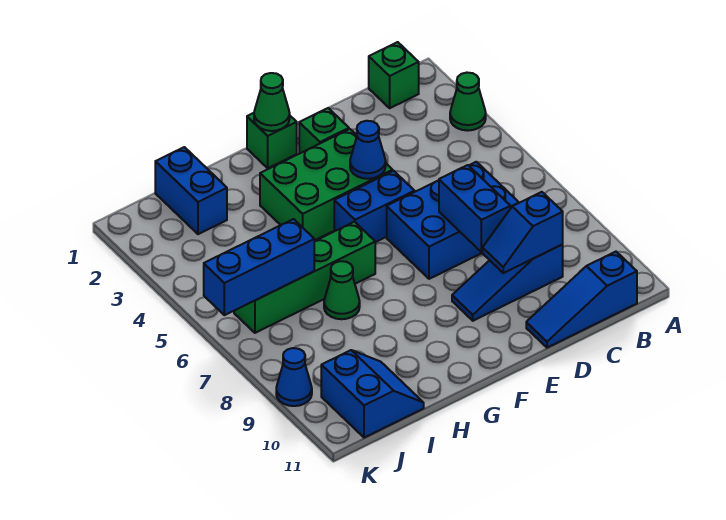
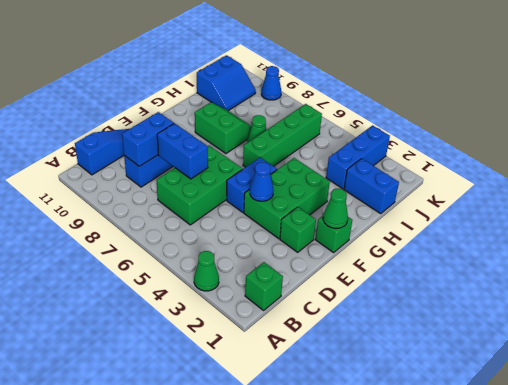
blue 2x3 brick [387,162,519,279] -> green 2x3 brick [157,145,242,225]
blue 1x2 slope [483,192,563,273] -> blue 1x2 brick [122,112,174,166]
none -> green 2x2 slope [195,102,252,154]
blue 1x3 brick [204,219,314,315] -> blue 1x3 brick moved to [326,125,390,189]
blue 2x2 slope [321,350,424,438] -> blue 2x2 slope turned to [197,55,256,111]

